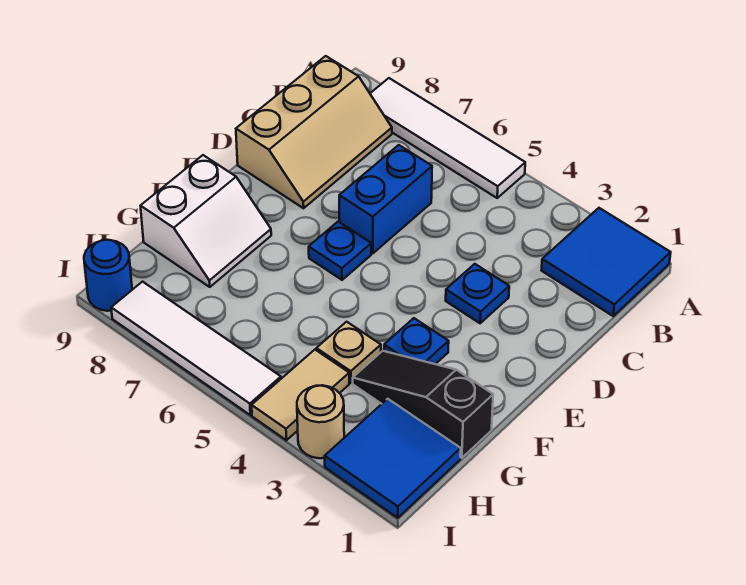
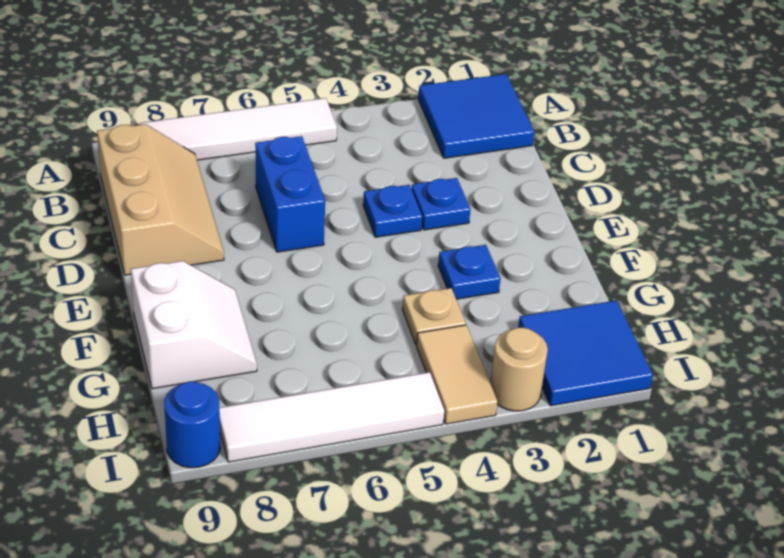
blue 1x1 plate [309,222,371,280] -> blue 1x1 plate moved to [363,185,422,237]
black 1x3 slope [353,351,493,458] -> none

